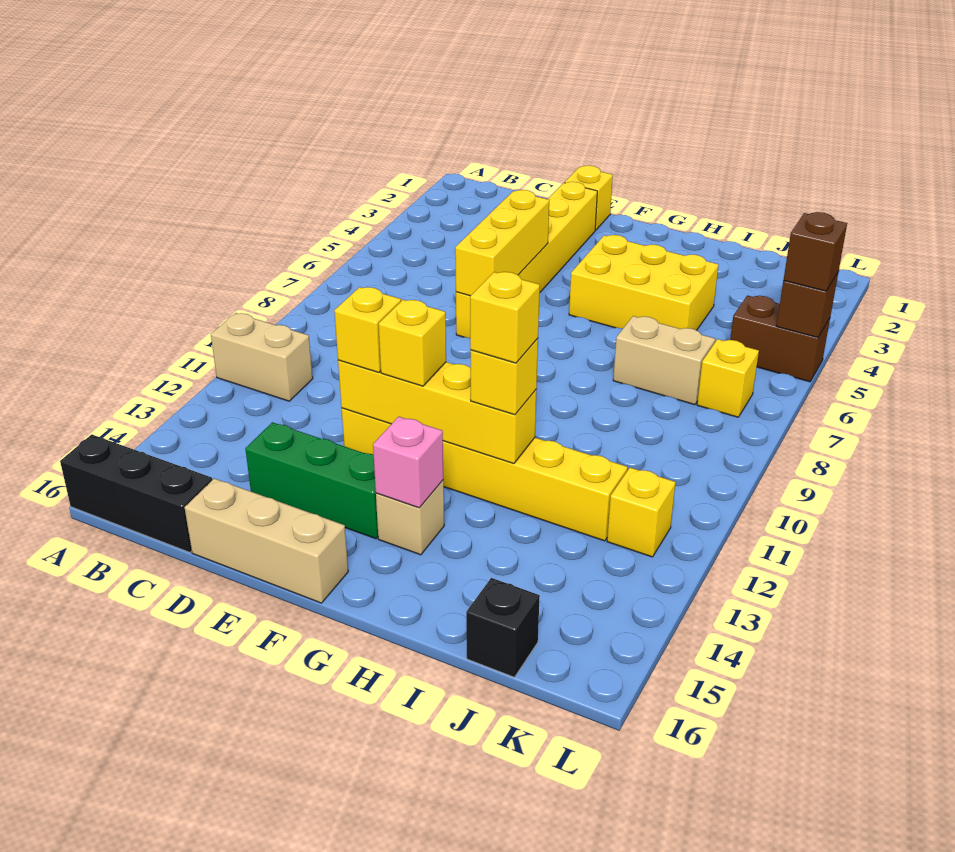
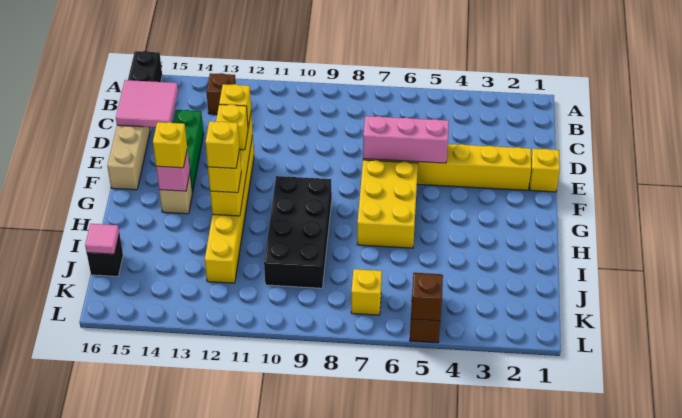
tan 1x2 brick [211,313,313,401] -> none
none -> pink 2x2 tile [116,80,178,127]
yellow 1x3 brick [455,190,549,296] -> pink 1x3 brick [363,116,449,163]
yellow 2x3 brick [569,235,719,330] -> yellow 2x3 brick moved to [357,160,418,248]
none -> black 2x4 brick [264,176,332,288]
tan 1x2 brick [613,316,715,405] -> none
none -> pink 1x1 tile [85,224,119,254]
yellow 1x1 brick [607,468,676,557] -> yellow 1x1 brick moved to [153,122,187,168]
brown 1x1 brick [783,212,847,291] -> brown 1x1 brick moved to [207,73,236,114]

